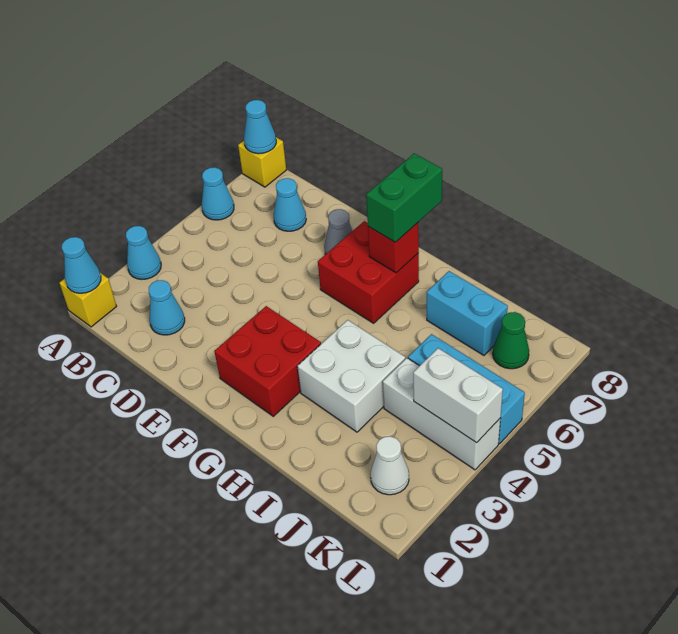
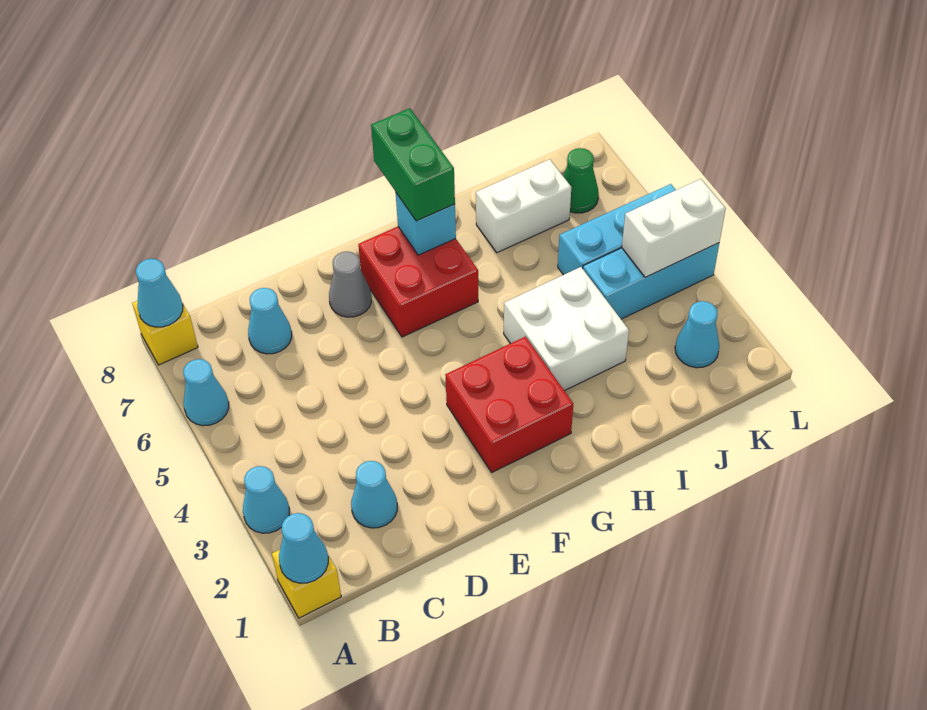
red 1x1 brick [368,223,419,273] -> cyan 1x1 brick [396,193,456,255]
cyan 1x2 brick [427,271,508,355] -> white 1x2 brick [476,159,571,253]
white 1x3 brick [383,358,500,470] -> cyan 1x3 brick [583,243,719,319]
white 1x1 cone [371,436,409,495] -> cyan 1x1 cone [675,301,719,368]

